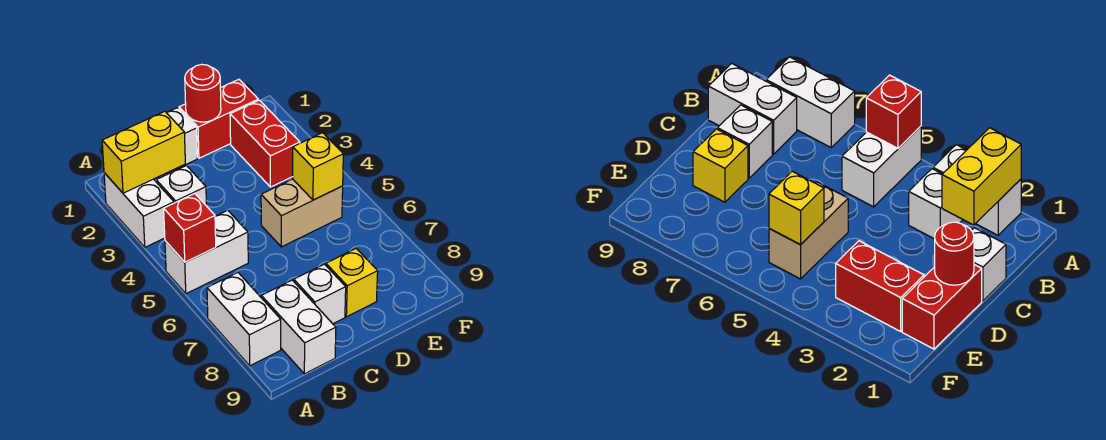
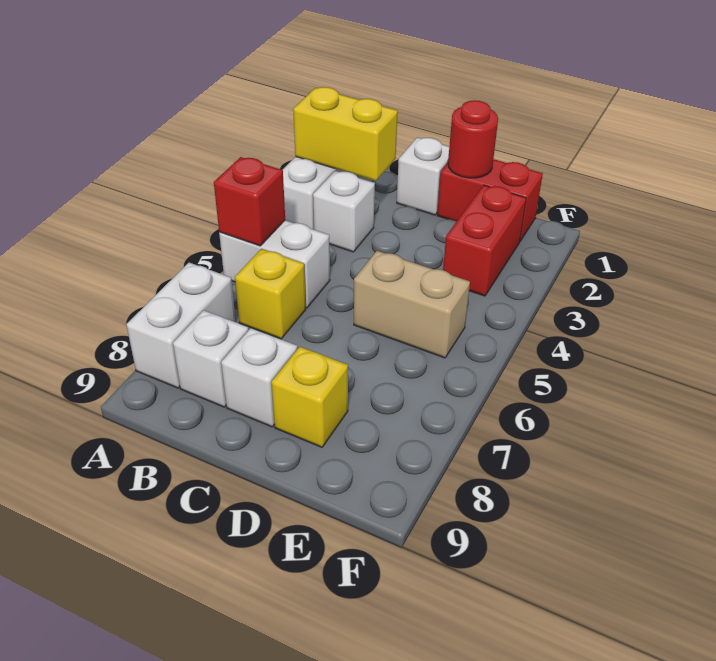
white 1x2 brick [261,280,336,374] -> white 1x1 brick [173,310,249,407]
yellow 1x1 brick [293,133,343,200] -> yellow 1x1 brick moved to [235,249,306,339]

